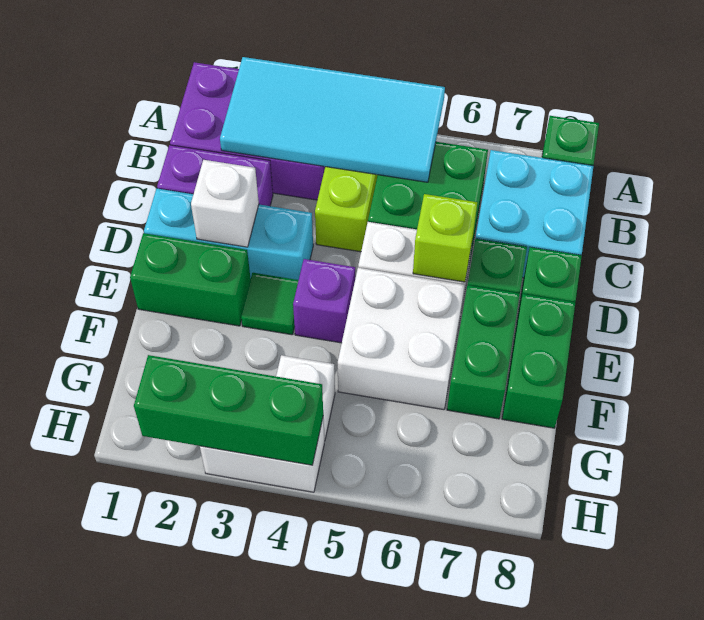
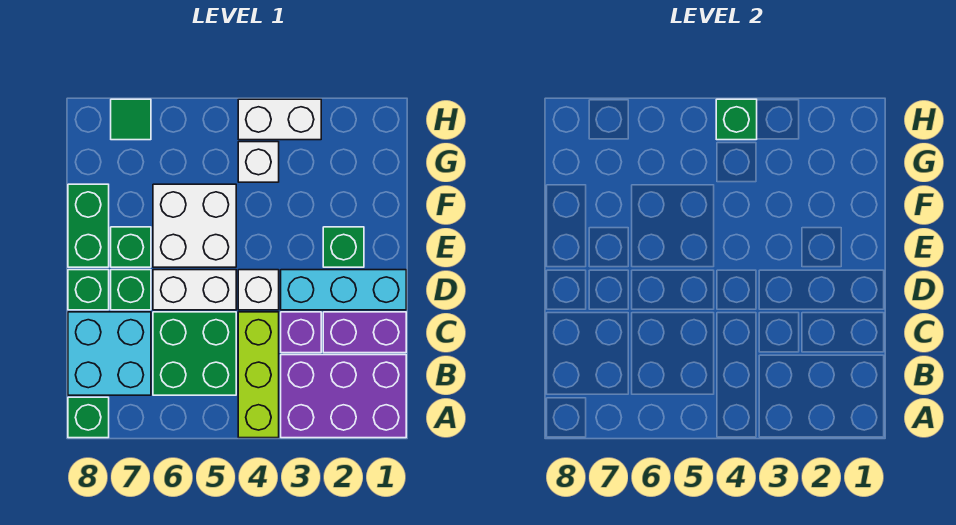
cyan 2x4 tile [220,57,445,182] -> none
white 1x1 brick [191,160,259,247] -> white 1x1 brick moved to [238,270,279,310]
lime 1x1 brick [413,194,477,282] -> none
green 1x2 brick [130,233,251,326] -> green 1x1 brick [323,227,364,267]
green 1x1 tile [241,273,299,335] -> green 1x1 tile moved to [111,99,151,140]
purple 1x1 brick [293,259,355,343] -> purple 1x1 brick moved to [281,312,321,353]
green 1x2 brick [447,285,520,419] -> green 1x1 brick [111,227,151,267]
green 1x3 brick [134,355,323,465] -> green 1x1 brick [716,99,757,140]

